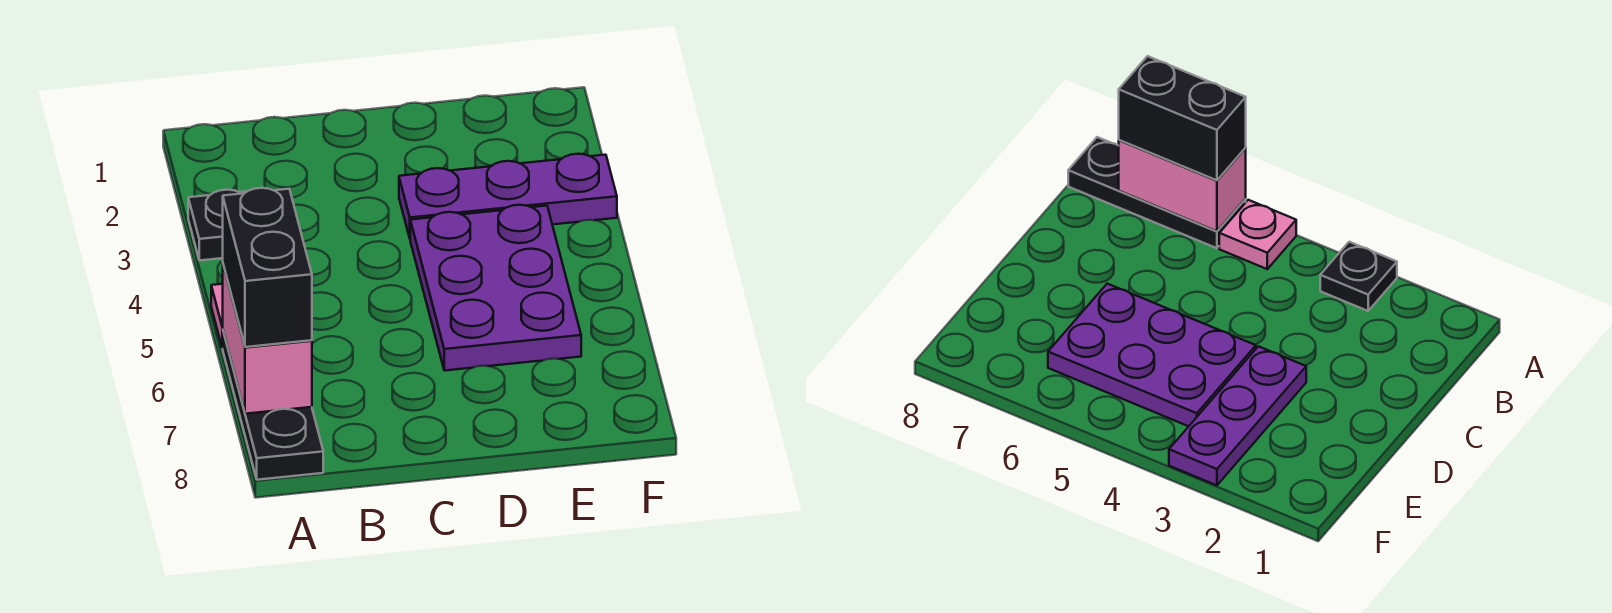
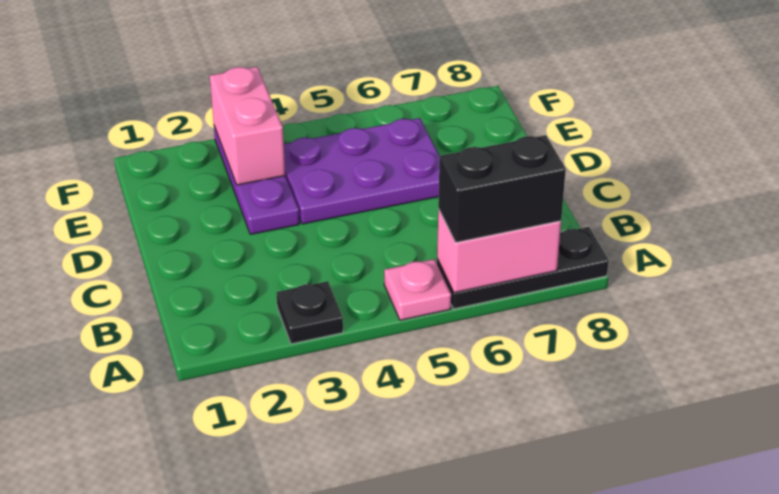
none -> pink 1x2 brick [210,67,285,185]

